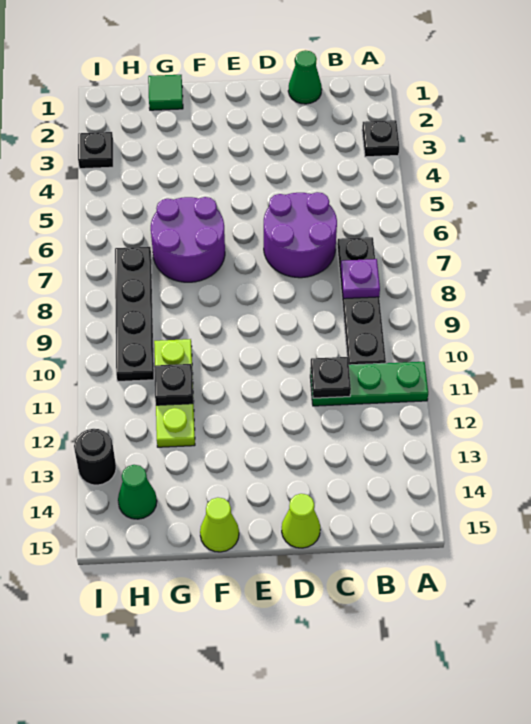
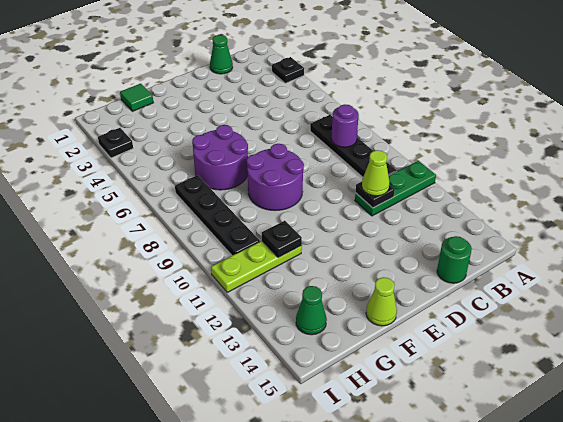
purple 1x1 plate [341,259,380,299] -> purple 1x1 round brick [331,104,359,147]
purple 2x2 round brick [264,192,337,278] -> purple 2x2 round brick moved to [247,144,304,210]
none -> green 1x1 round brick [437,236,472,283]
lime 1x1 cone [282,494,320,548] -> lime 1x1 cone moved to [362,150,390,196]
lime 1x3 plate [154,339,195,447] -> lime 1x3 plate turned to [211,241,302,292]
black 1x1 round brick [74,429,116,485] -> none

